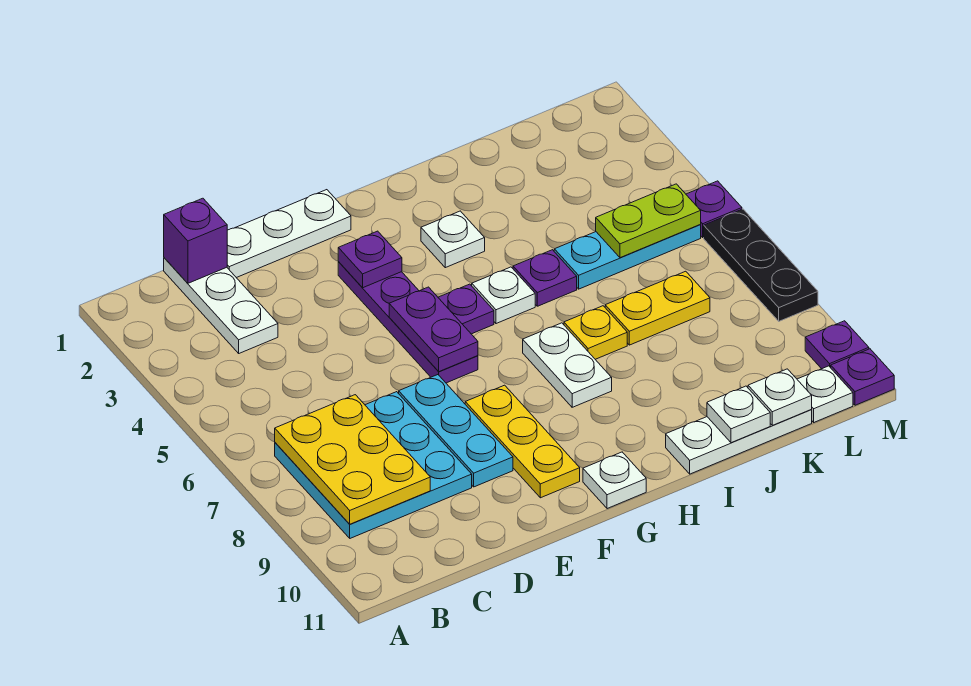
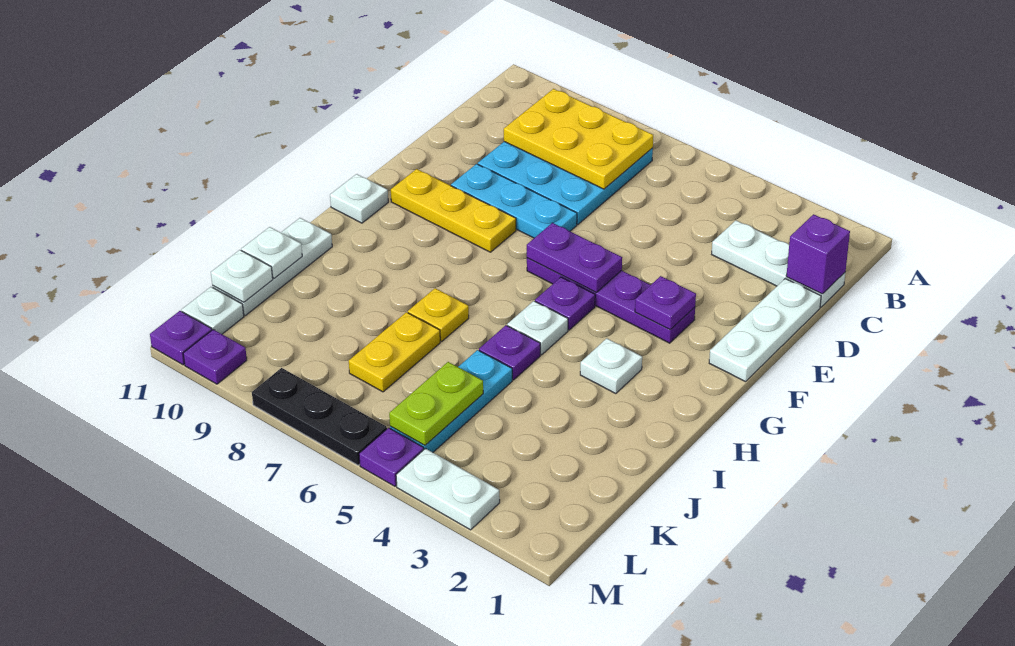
white 1x2 plate [523,323,612,407] -> white 1x2 plate moved to [396,448,500,530]

